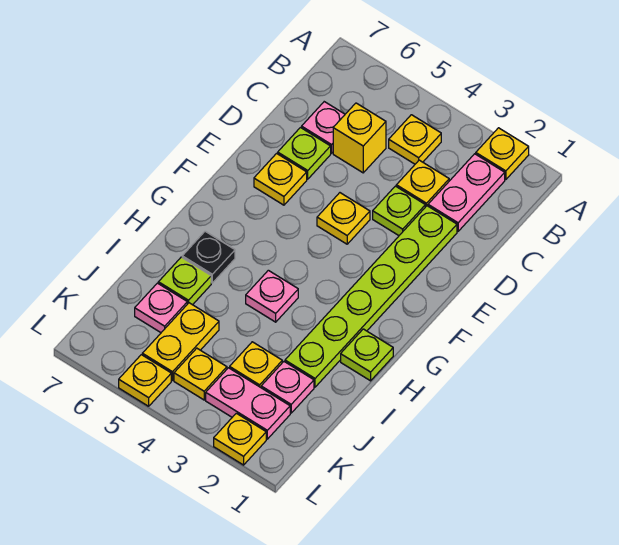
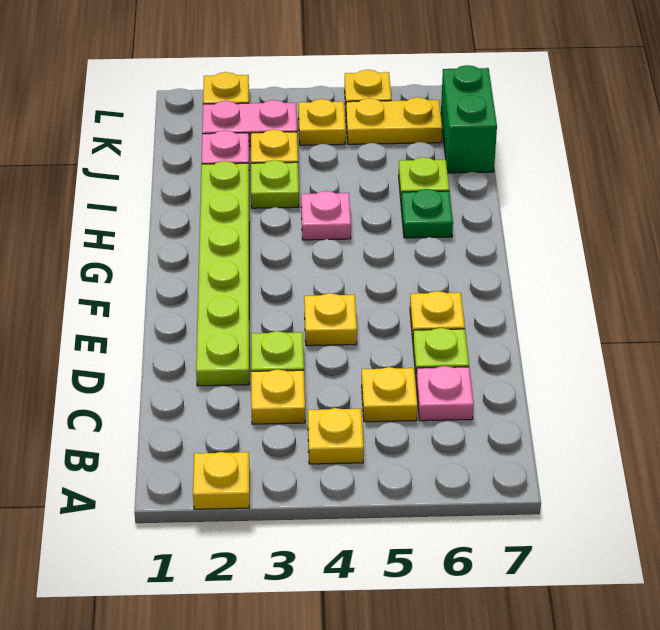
pink 1x2 plate [428,154,505,231] -> none
yellow 1x1 brick [333,103,386,173] -> yellow 1x1 plate [362,367,417,422]
lime 1x1 plate [341,329,393,381] -> lime 1x1 plate moved to [251,160,299,208]
black 1x1 plate [182,231,235,283] -> green 1x1 plate [401,189,453,238]
yellow 1x2 plate [142,303,219,380] -> yellow 1x2 plate turned to [346,97,442,144]
pink 1x1 plate [135,283,187,333] -> none
none -> green 1x2 brick [441,65,497,173]

